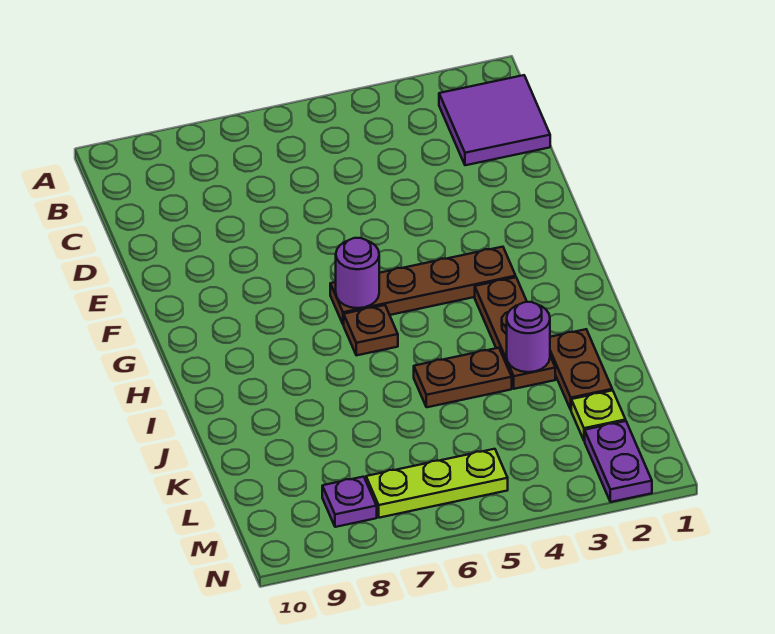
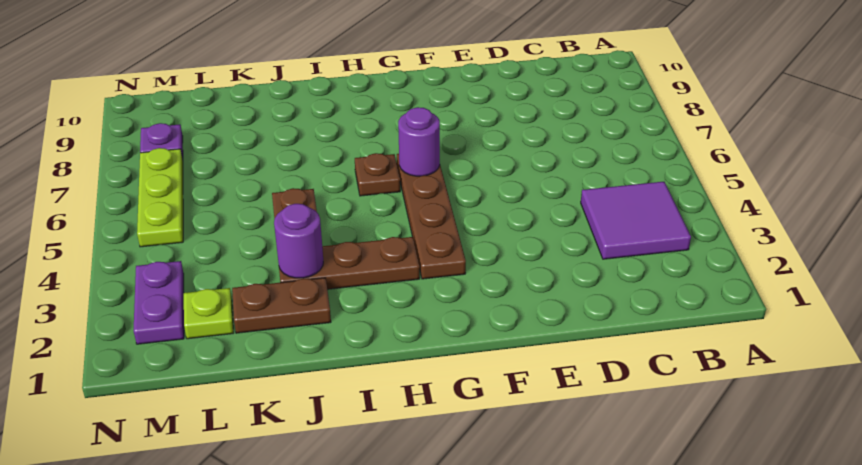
purple 2x2 tile [439,75,550,165] -> purple 2x2 tile moved to [581,182,691,259]
purple 1x2 plate [585,421,652,502] -> purple 1x2 plate turned to [134,261,184,344]

